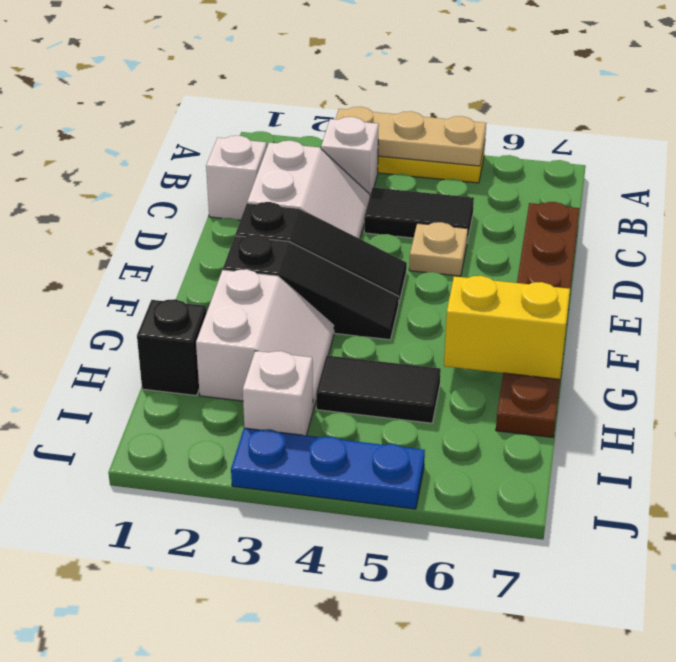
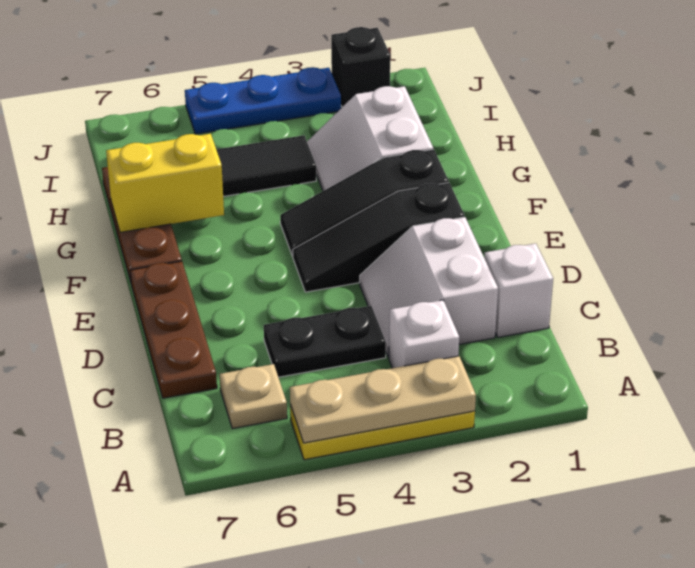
black 1x2 tile [364,188,474,242] -> black 1x2 plate [264,306,386,377]
tan 1x1 plate [409,222,468,276] -> tan 1x1 plate moved to [220,364,287,429]
black 1x1 brick [137,299,207,396] -> black 1x1 brick moved to [331,27,390,107]
white 1x1 brick [243,351,313,436] -> none

